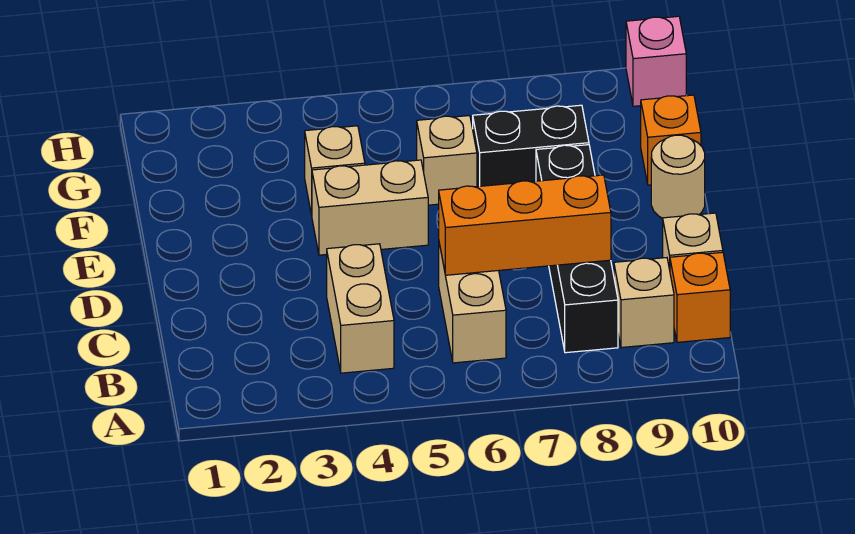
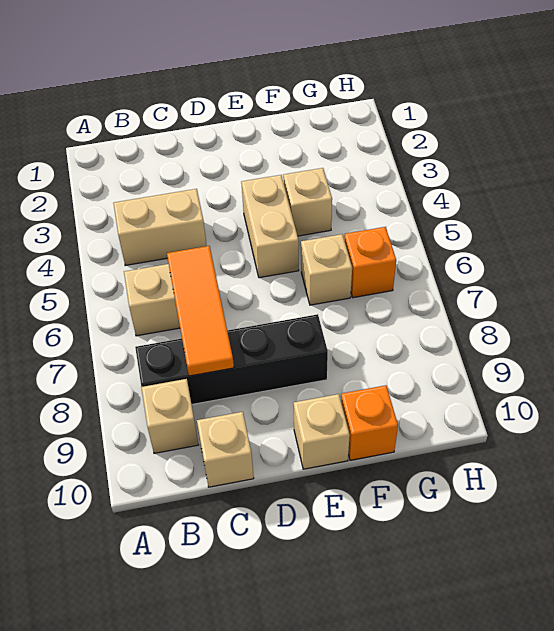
orange 1x1 brick [670,252,730,342] -> orange 1x1 brick moved to [344,227,396,298]
orange 1x3 brick [439,175,611,275] -> orange 1x3 tile [167,246,234,376]
tan 1x1 round brick [651,135,705,218] -> tan 1x1 brick [294,394,350,469]
black 1x2 brick [473,105,589,187] -> none
pink 1x1 brick [626,16,686,106] -> none

